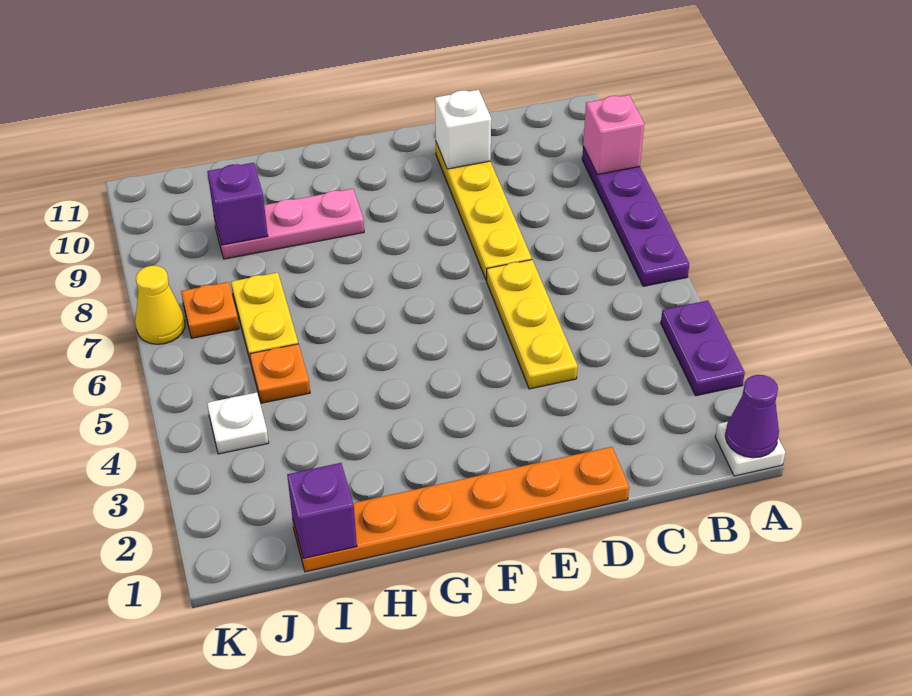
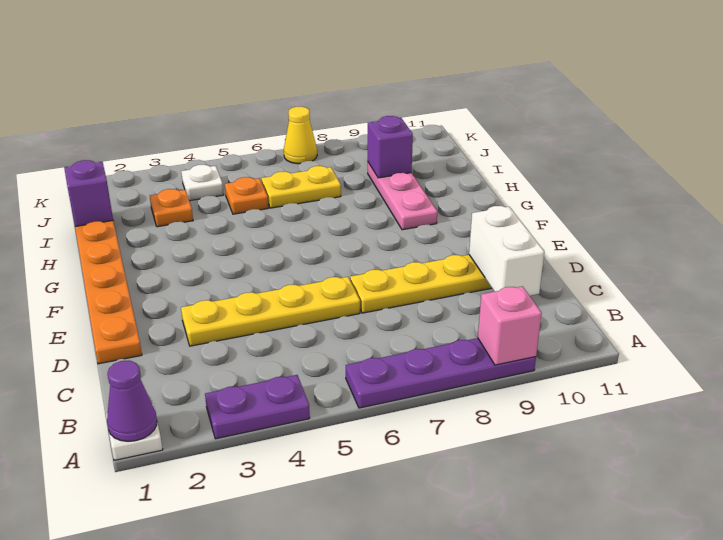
yellow 1x3 plate [487,260,578,389] -> yellow 1x4 plate [181,277,360,346]
white 1x1 brick [435,90,491,169] -> white 1x2 brick [469,206,544,296]
orange 1x1 plate [181,282,239,338] -> orange 1x1 plate moved to [150,189,193,227]

